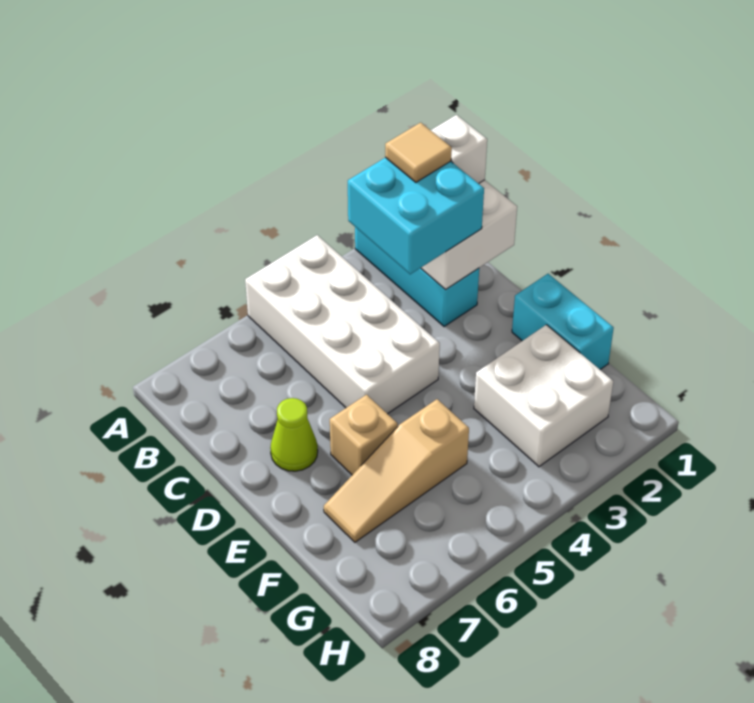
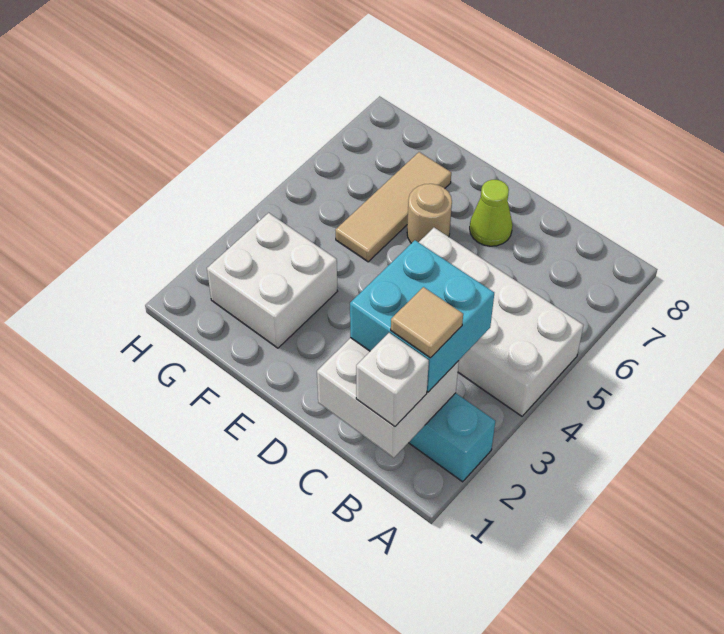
cyan 1x2 brick [512,274,614,369] -> none
tan 1x1 brick [330,395,398,475] -> tan 1x1 round brick [407,184,452,243]
tan 1x3 slope [324,399,469,542] -> tan 1x3 tile [335,152,451,262]

